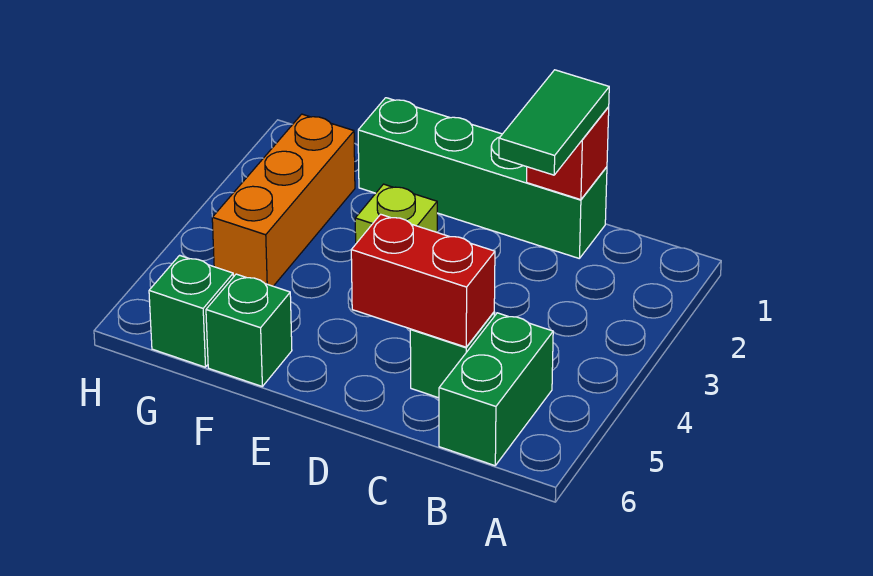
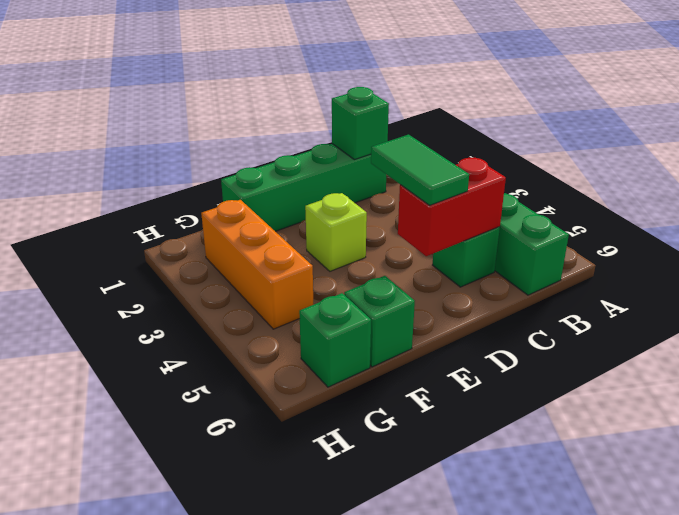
red 1x1 brick [527,107,609,200] -> green 1x1 brick [332,87,389,160]
green 1x2 tile [499,70,609,175] -> green 1x2 tile moved to [371,135,469,205]

